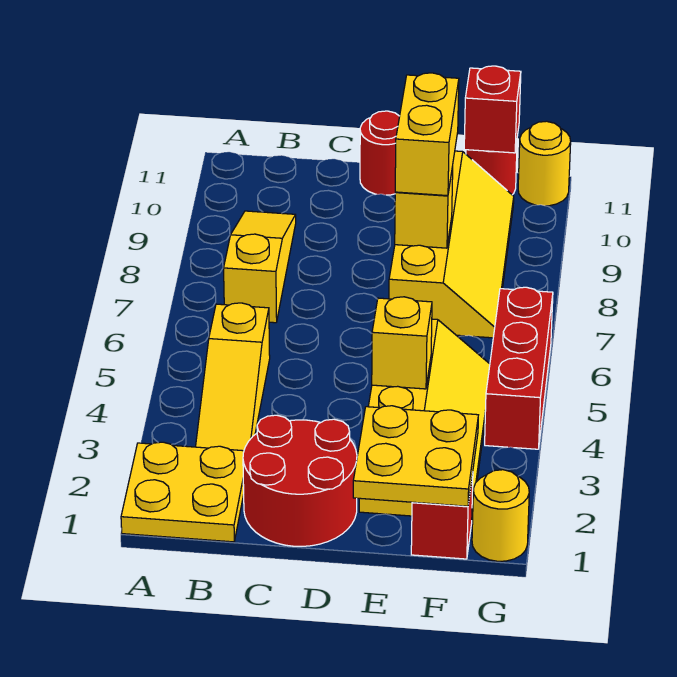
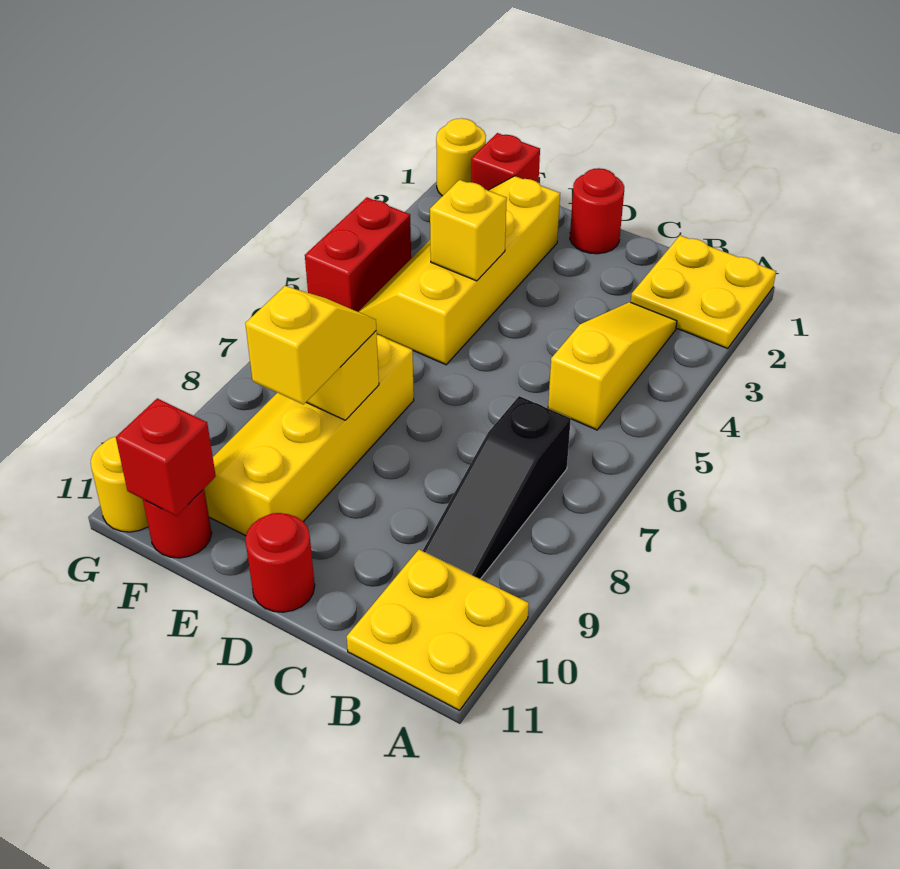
yellow 1x3 slope [224,211,296,323] -> black 1x3 slope [423,396,571,579]
red 2x2 round brick [243,415,357,546] -> red 1x1 round brick [570,168,624,254]
yellow 2x2 plate [353,406,478,506] -> yellow 2x2 plate moved to [347,550,529,711]
yellow 1x2 brick [395,73,459,196] -> yellow 1x2 slope [245,286,376,405]
red 1x3 brick [485,287,553,449] -> red 1x2 brick [305,197,411,312]

